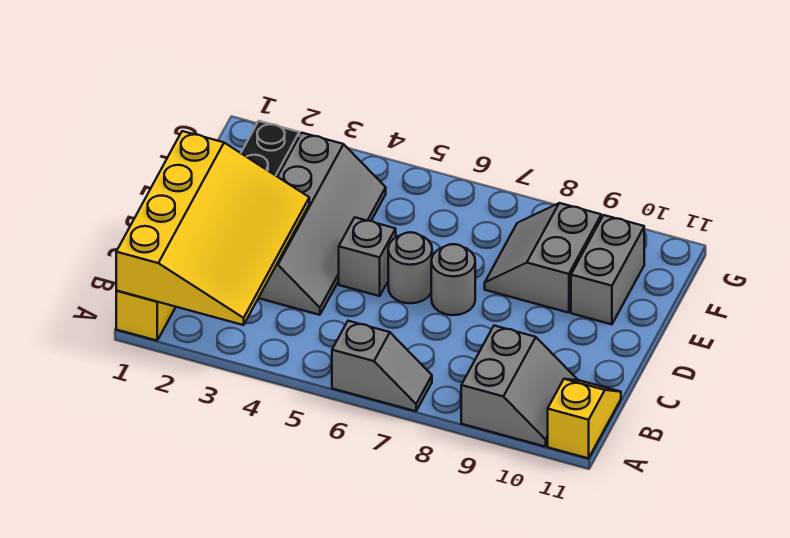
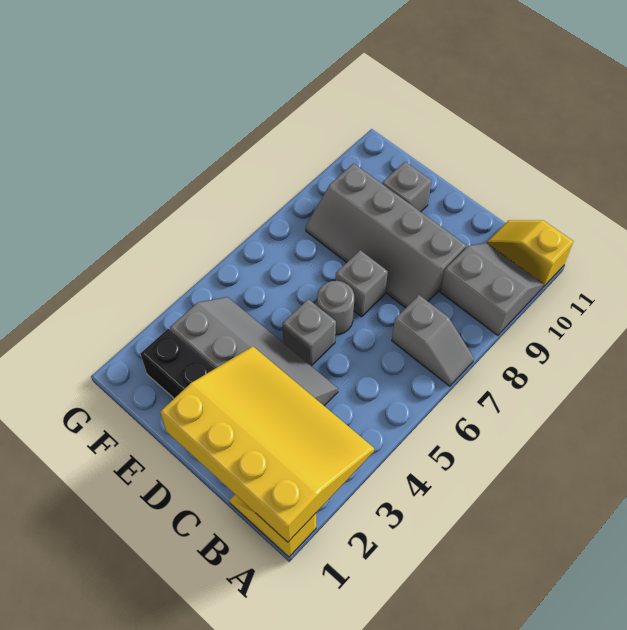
grey 1x2 slope [332,321,432,411] -> grey 1x2 slope turned to [392,295,474,386]
grey 1x1 round brick [431,244,475,315] -> grey 1x1 brick [336,250,388,317]
grey 2x2 slope [485,203,601,313] -> grey 2x4 slope [306,163,466,308]
grey 1x2 brick [571,215,644,324] -> grey 1x1 brick [382,162,432,212]

